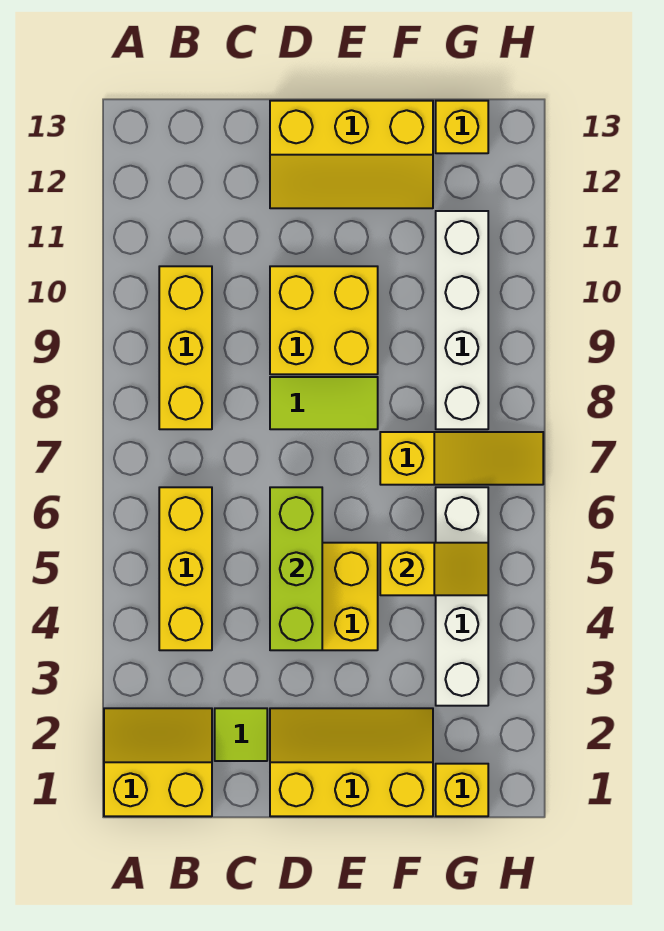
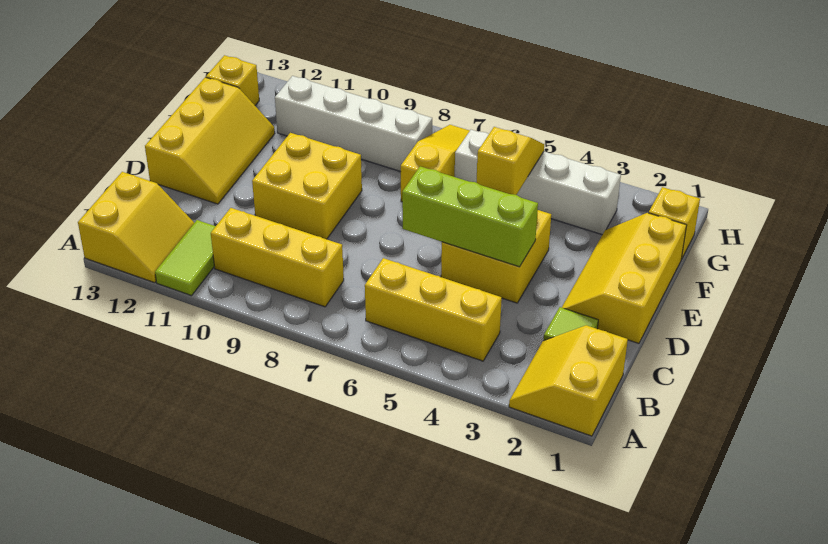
none -> yellow 2x2 slope [78,172,194,283]
lime 1x2 tile [270,377,378,429] -> lime 1x2 tile moved to [155,220,216,296]

